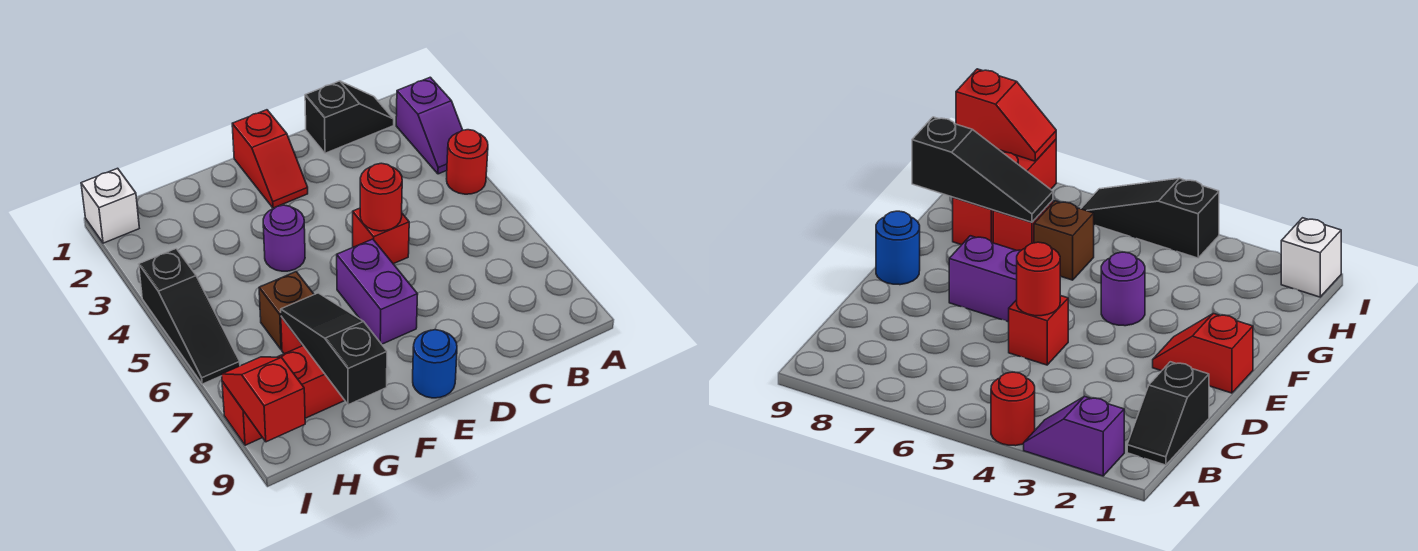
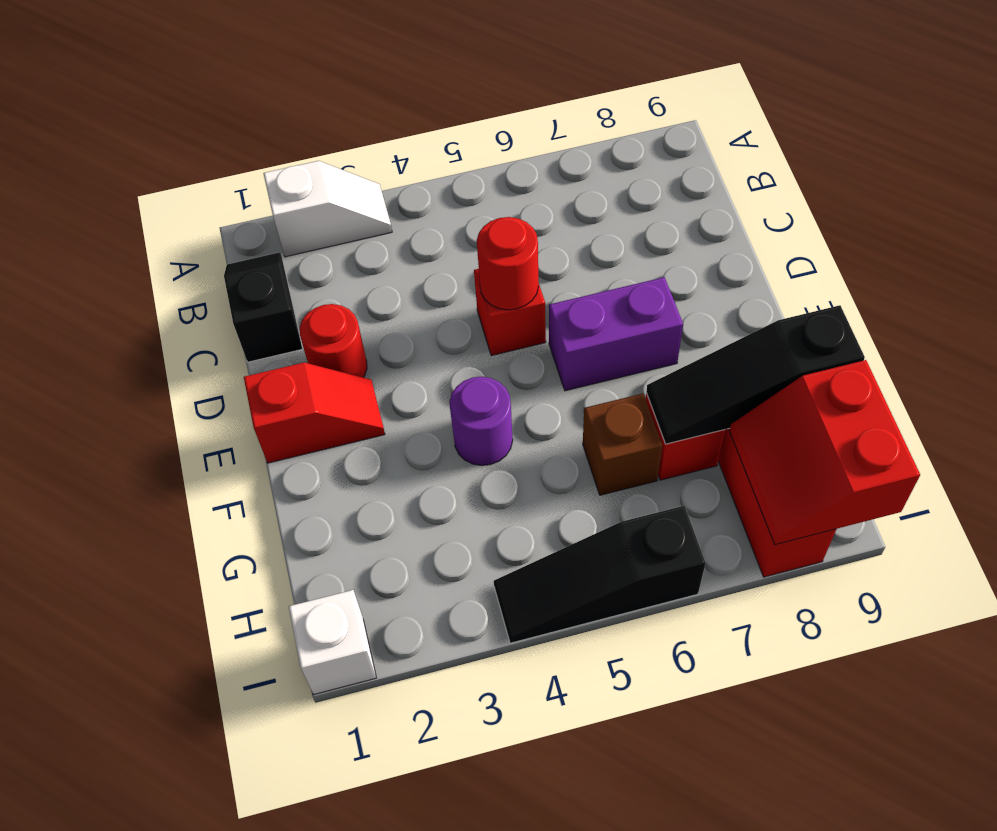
purple 1x2 slope [396,77,463,174] -> white 1x2 slope [263,161,392,257]
red 1x1 round brick [447,130,488,194] -> red 1x1 round brick moved to [300,304,367,377]
blue 1x1 round brick [413,330,457,398] -> none
black 1x3 slope [139,249,240,384] -> black 1x3 slope turned to [494,506,706,643]
red 1x2 slope [222,357,305,442] -> red 2x2 slope [729,360,920,545]

